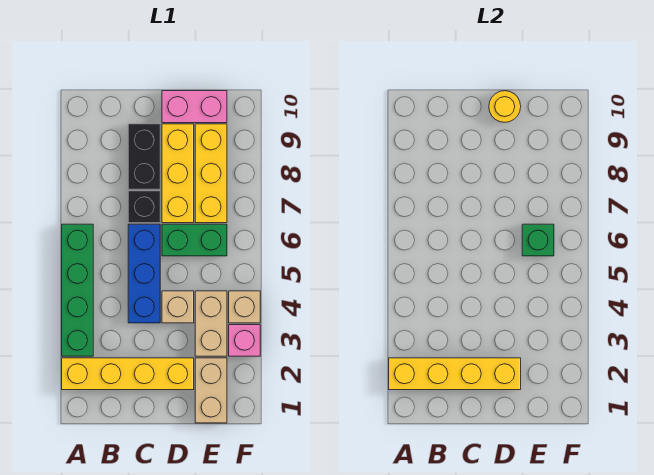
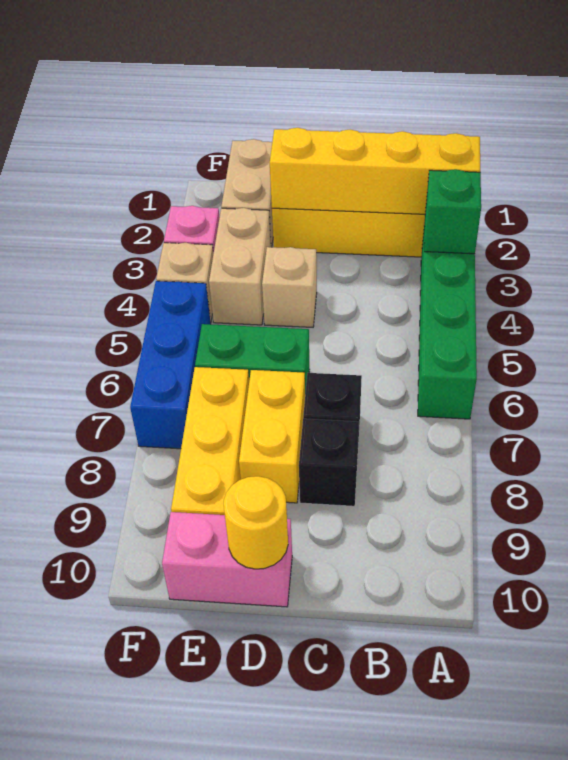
blue 1x3 brick [128,224,160,323] -> blue 1x3 brick moved to [130,281,211,449]
black 1x2 brick [128,124,160,189] -> black 1x1 brick [299,419,359,506]
yellow 1x3 brick [162,124,194,223] -> yellow 1x2 brick [239,370,305,503]
green 1x1 brick [522,224,554,256] -> green 1x1 brick moved to [424,169,481,254]

